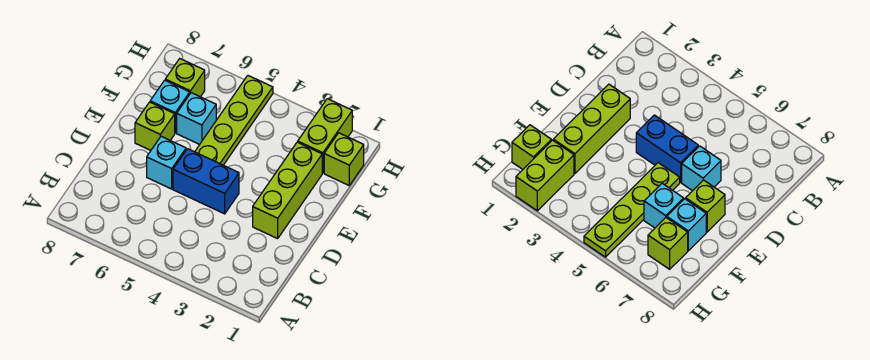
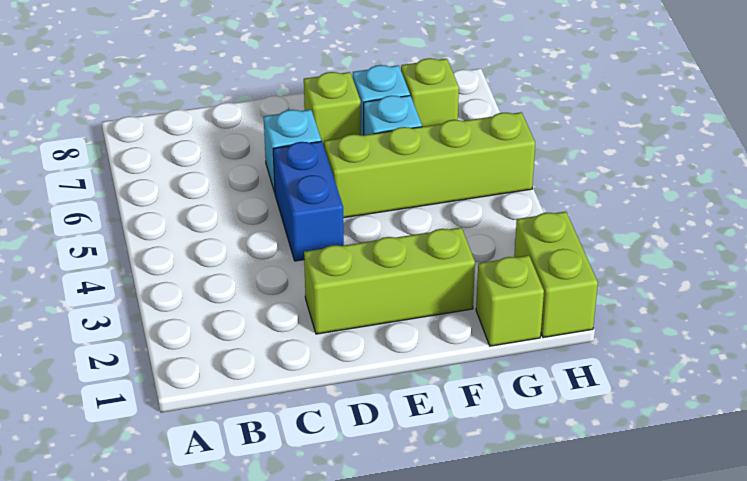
lime 1x4 plate [195,76,273,165] -> lime 1x4 brick [324,112,535,218]
lime 1x2 brick [298,99,352,173] -> lime 1x2 brick turned to [514,212,598,338]

